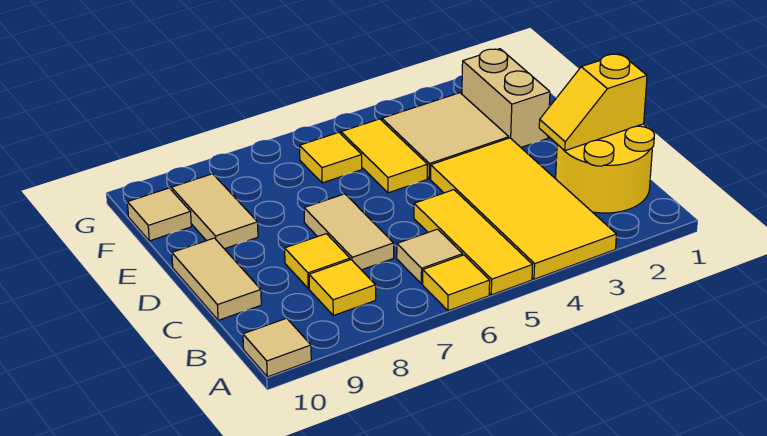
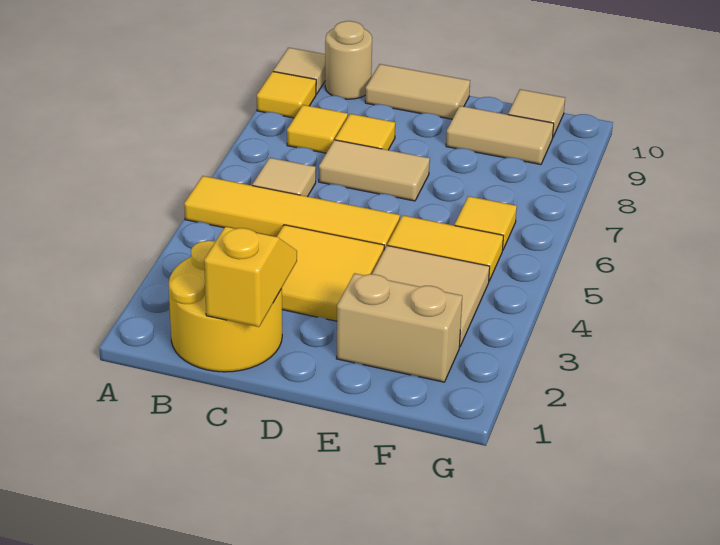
yellow 2x4 tile [431,138,616,279] -> yellow 2x2 tile [277,225,384,321]
yellow 1x3 tile [414,190,533,295] -> yellow 1x4 tile [184,176,400,250]
yellow 1x1 tile [423,255,490,311] -> yellow 1x1 tile moved to [257,71,316,118]
none -> tan 1x1 round brick [325,21,372,99]

